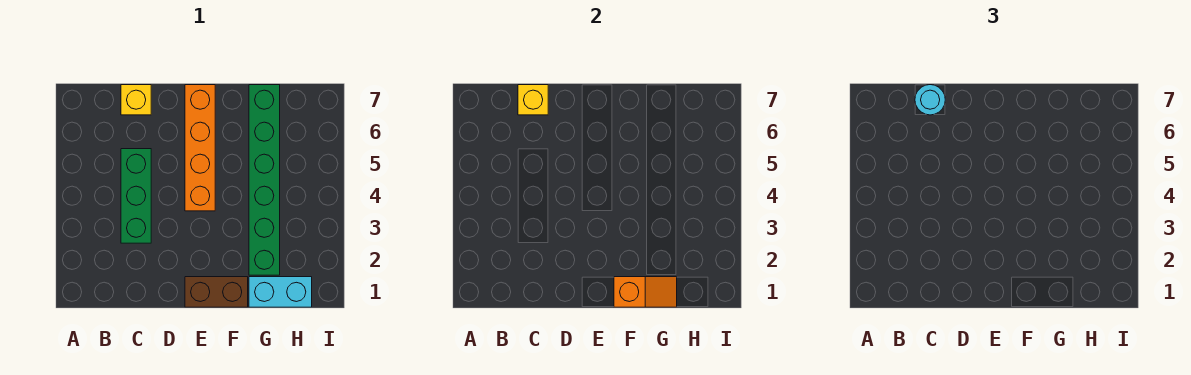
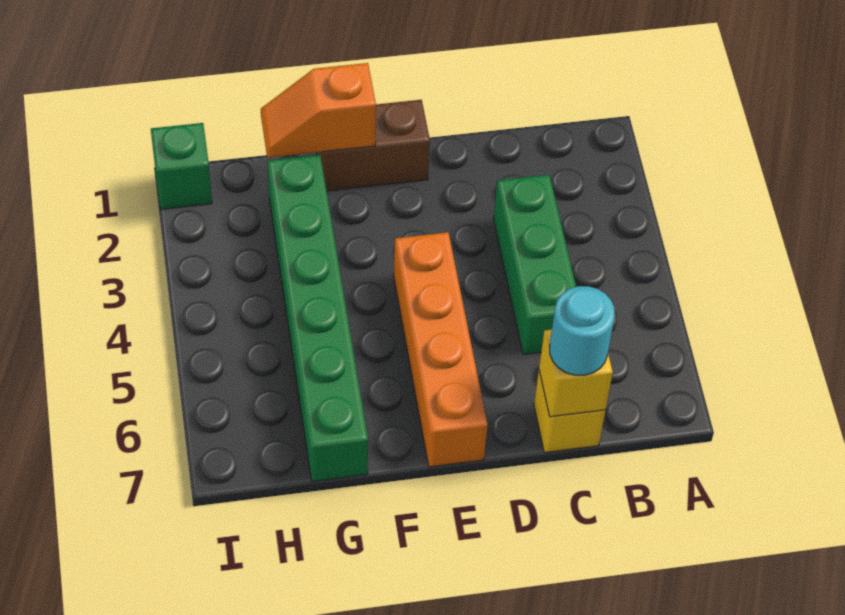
cyan 1x2 brick [249,277,312,307] -> none
none -> green 1x1 brick [151,123,212,209]

